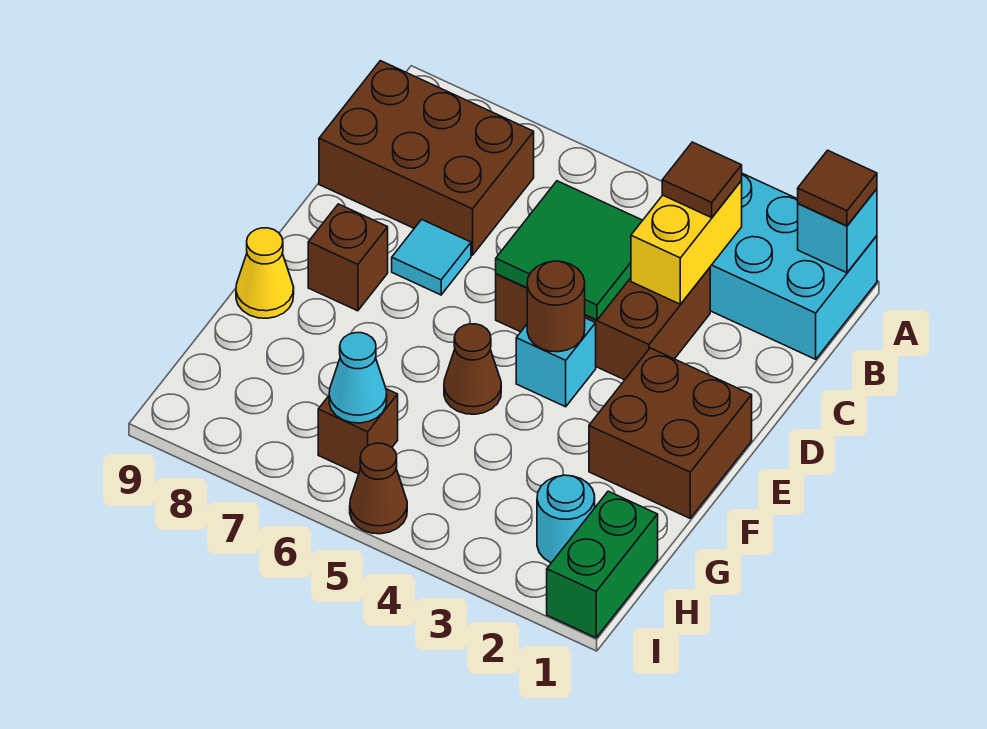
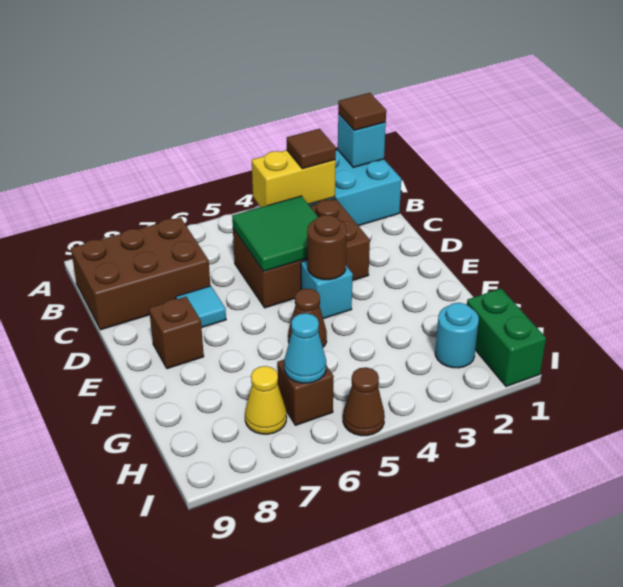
yellow 1x2 brick [631,181,742,304] -> yellow 1x2 brick turned to [252,150,336,207]
brown 2x2 brick [589,348,752,518] -> none
yellow 1x1 cone [236,228,294,318] -> yellow 1x1 cone moved to [245,366,287,434]

